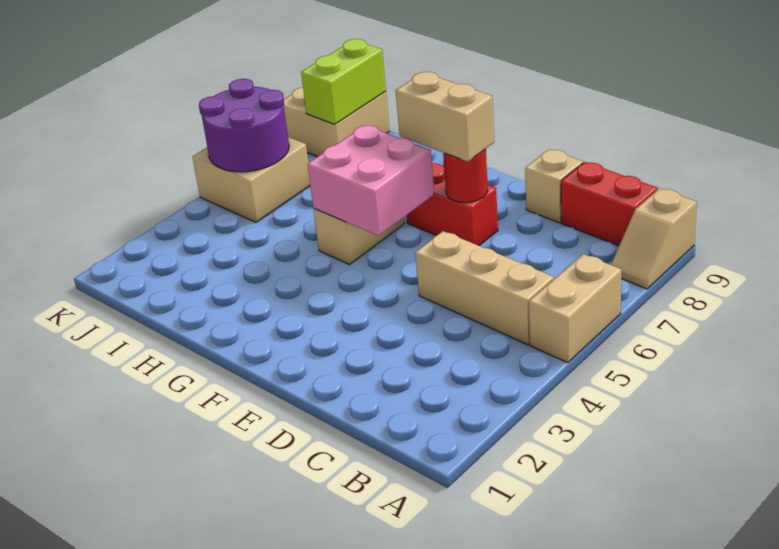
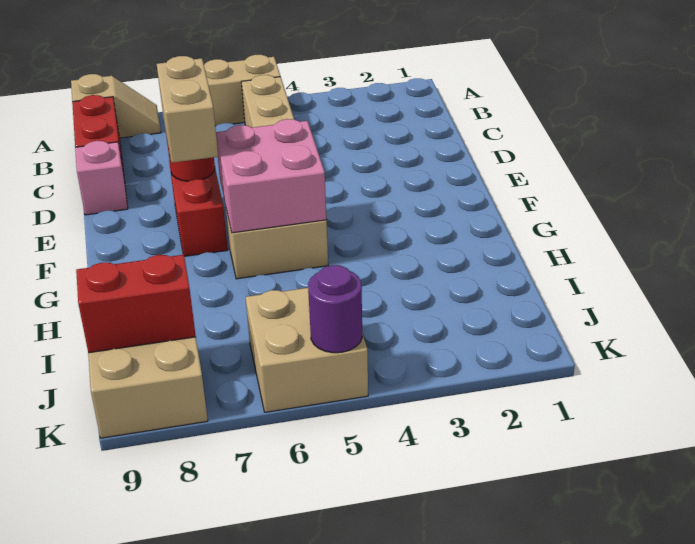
tan 1x1 brick [525,149,583,223] -> pink 1x1 brick [75,141,128,215]
purple 2x2 round brick [199,79,289,172] -> purple 1x1 round brick [308,265,362,353]
lime 1x2 brick [301,39,386,124] -> red 1x2 brick [76,255,196,353]

